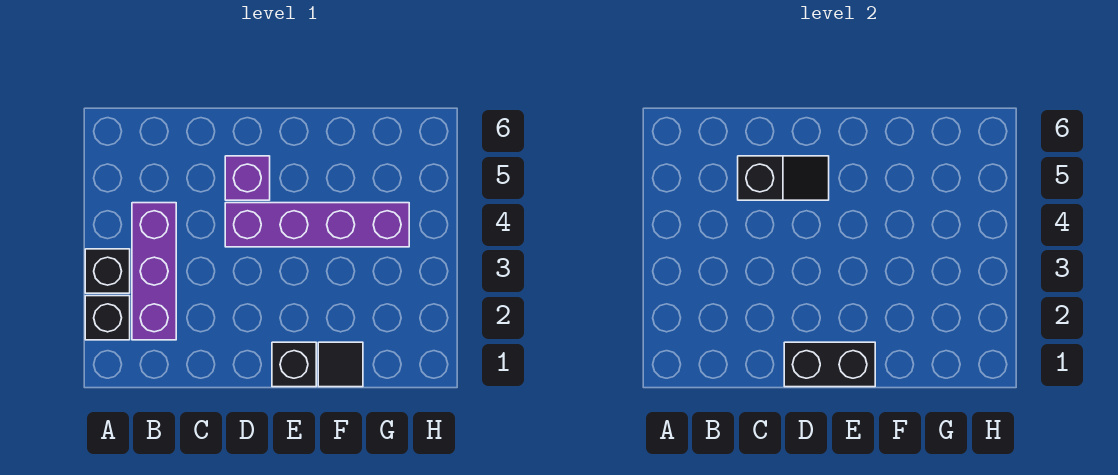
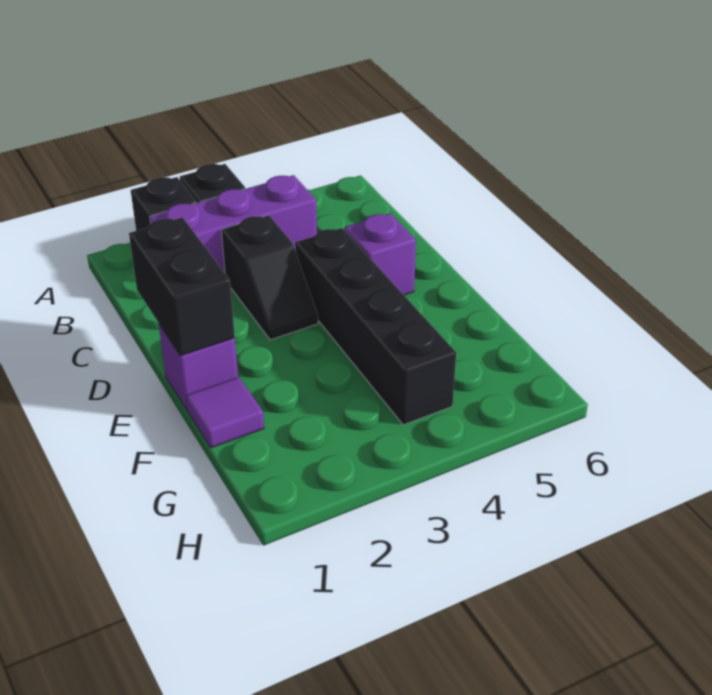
black 1x2 slope [738,156,829,200] -> black 1x2 slope moved to [221,215,318,340]
purple 1x4 brick [225,203,409,247] -> black 1x4 brick [295,228,456,425]
black 1x1 brick [272,342,316,387] -> purple 1x1 brick [159,324,238,410]
black 1x1 tile [318,342,363,387] -> purple 1x1 tile [186,377,264,448]

